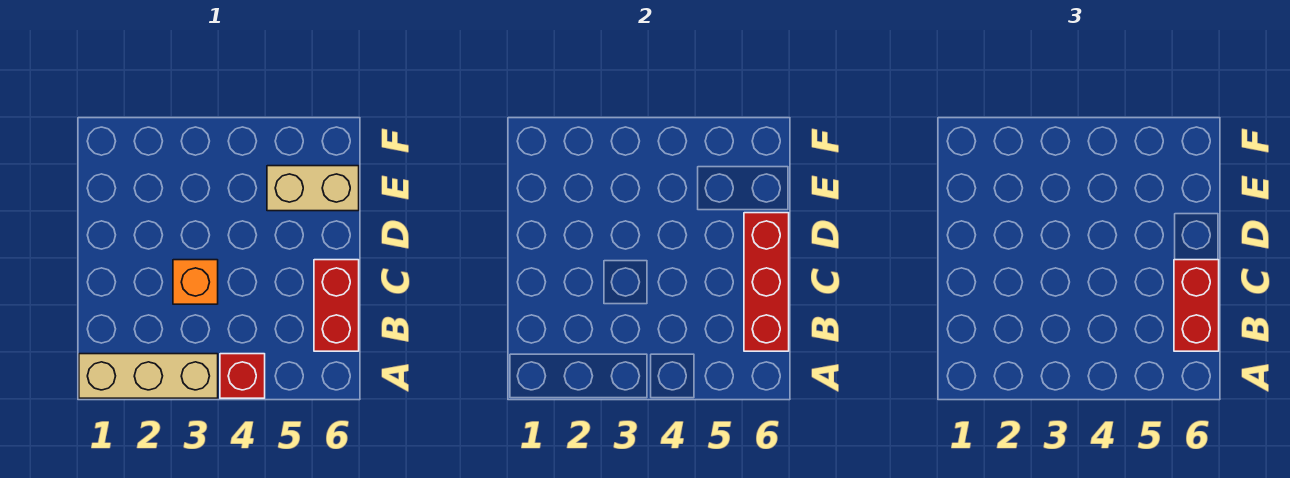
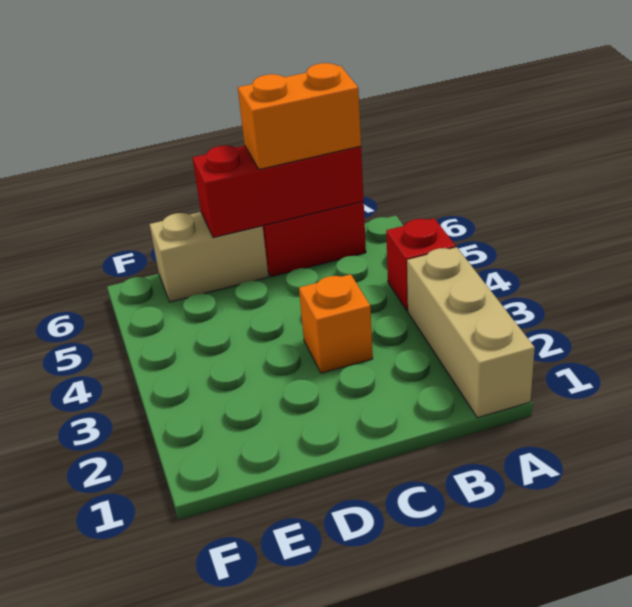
red 1x2 brick [1174,260,1219,351] -> orange 1x2 brick [238,63,361,170]
tan 1x2 brick [267,166,359,211] -> tan 1x2 brick turned to [150,212,268,302]

